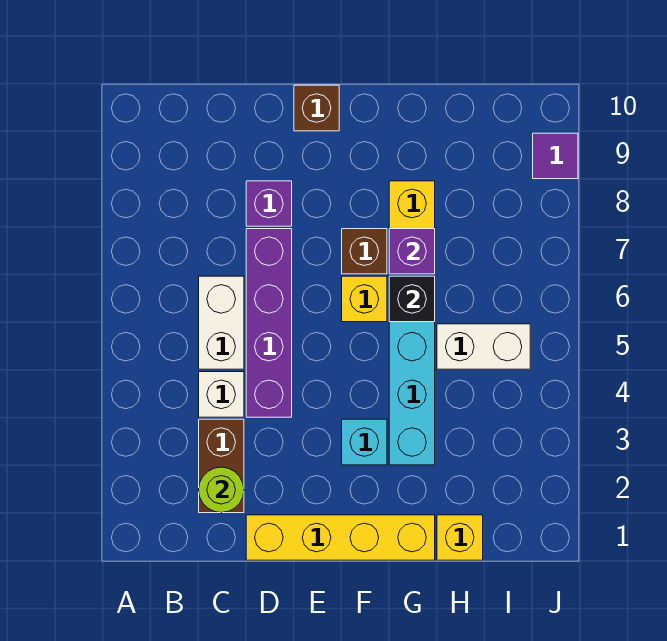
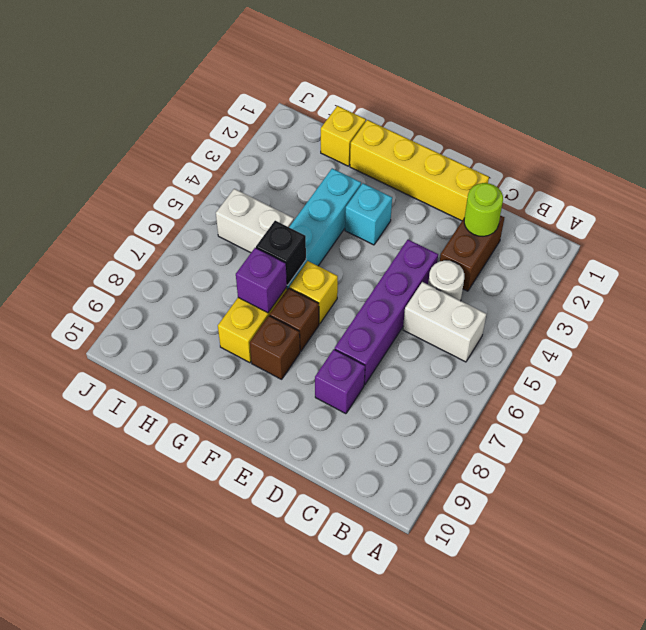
white 1x1 brick [199,372,244,417] -> white 1x1 round brick [428,260,464,301]
white 1x2 brick [199,276,244,369] -> white 1x2 brick turned to [403,282,486,362]
brown 1x1 brick [294,85,339,131] -> brown 1x1 brick moved to [250,316,300,379]
purple 1x1 tile [533,133,578,179] -> none

